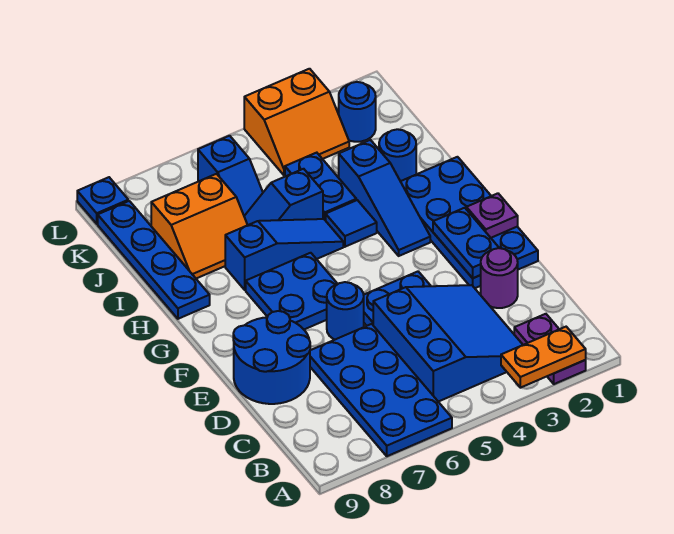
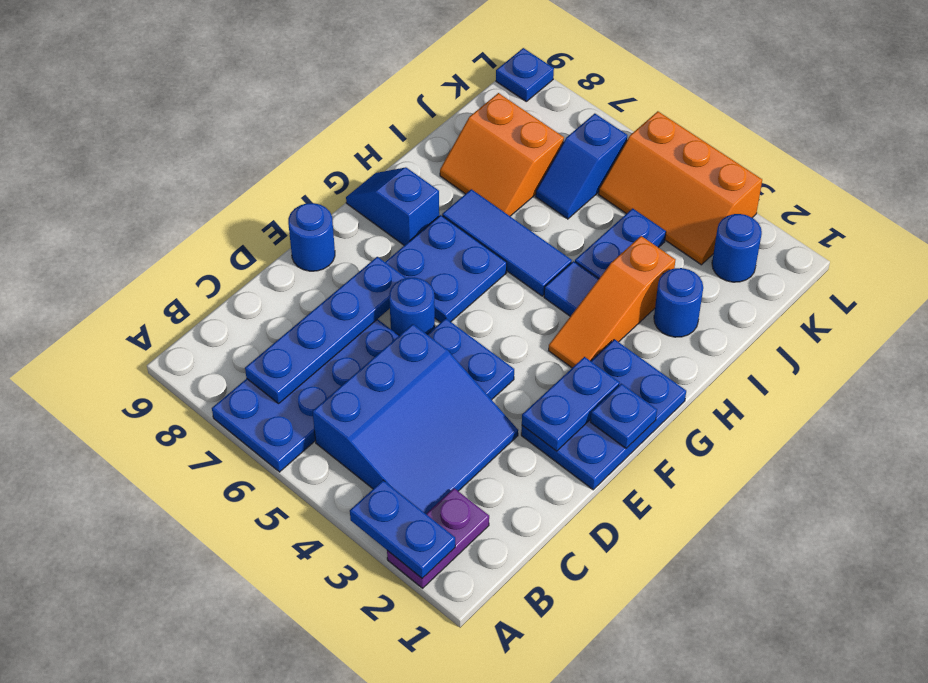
orange 1x2 plate [501,327,586,388] -> blue 1x2 plate [350,480,455,578]
purple 1x1 round brick [481,248,518,308] -> none
blue 2x2 round brick [233,311,310,404] -> blue 1x1 round brick [288,203,335,271]
blue 2x4 plate [401,157,538,288] -> blue 2x3 plate [521,339,686,490]
purple 1x1 plate [466,193,518,238] -> blue 1x1 plate [591,384,657,448]
blue 1x3 slope [339,140,430,256] -> orange 1x3 slope [549,236,676,368]
blue 1x3 slope [225,219,343,290] -> blue 1x3 tile [442,189,572,296]
blue 1x4 plate [98,201,210,319] -> blue 1x4 plate moved to [245,257,406,404]
blue 1x2 slope [244,169,323,225] -> blue 1x2 slope moved to [346,167,439,245]
orange 2x2 slope [244,69,349,175] -> orange 2x3 slope [599,111,762,265]

